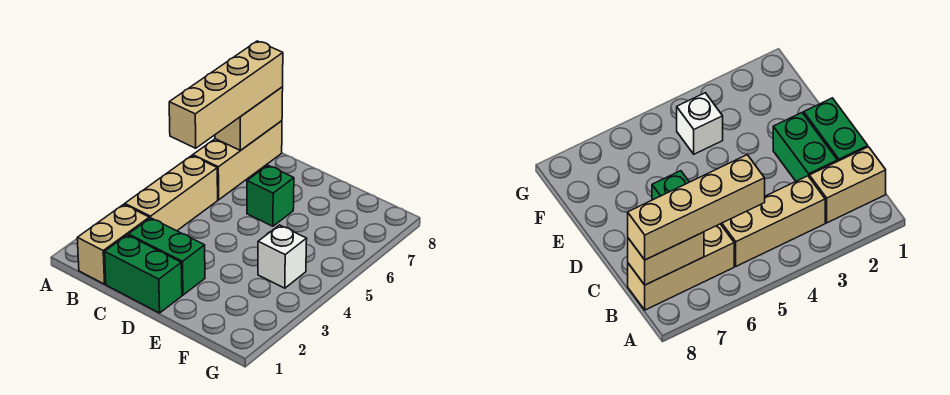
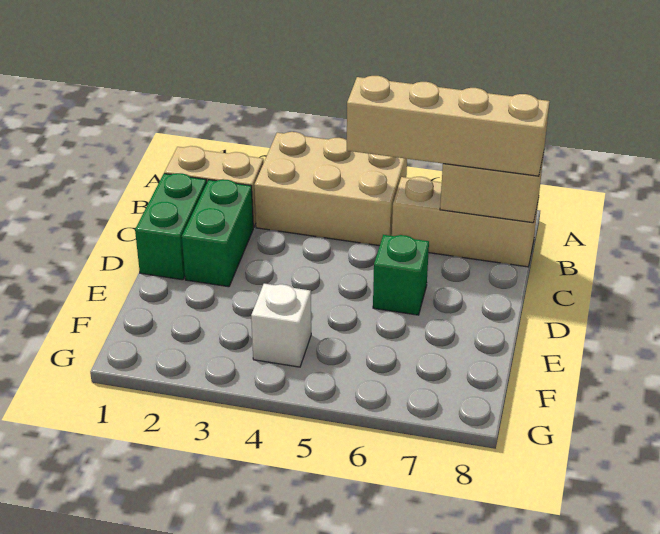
tan 1x3 brick [125,156,218,231] -> tan 2x3 brick [254,132,407,246]

